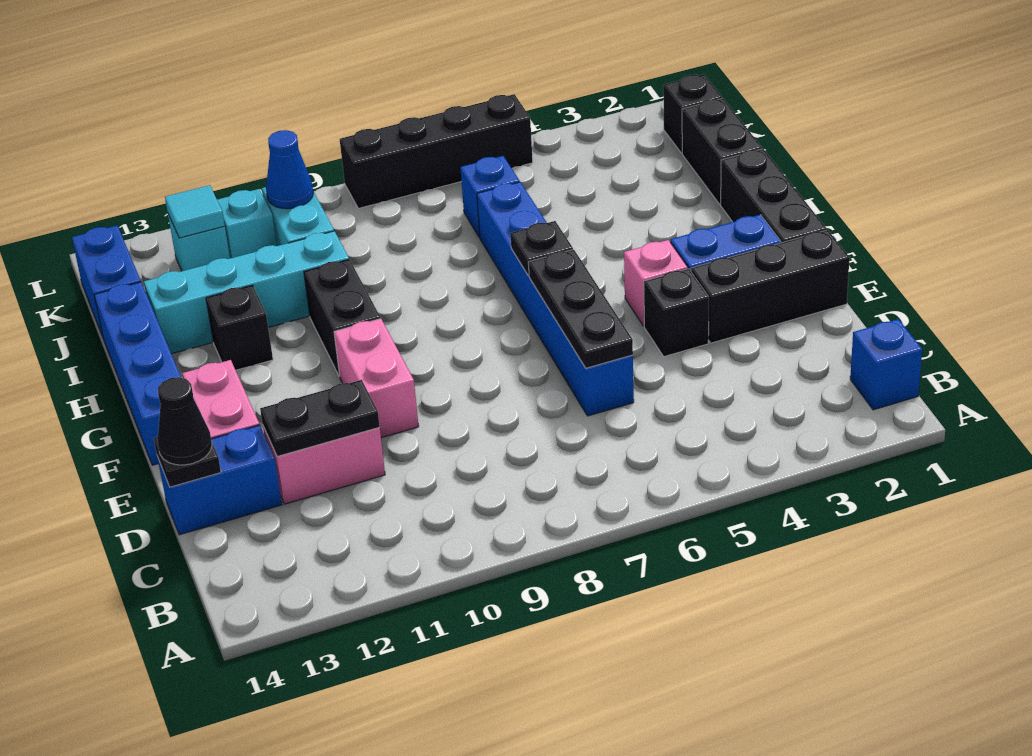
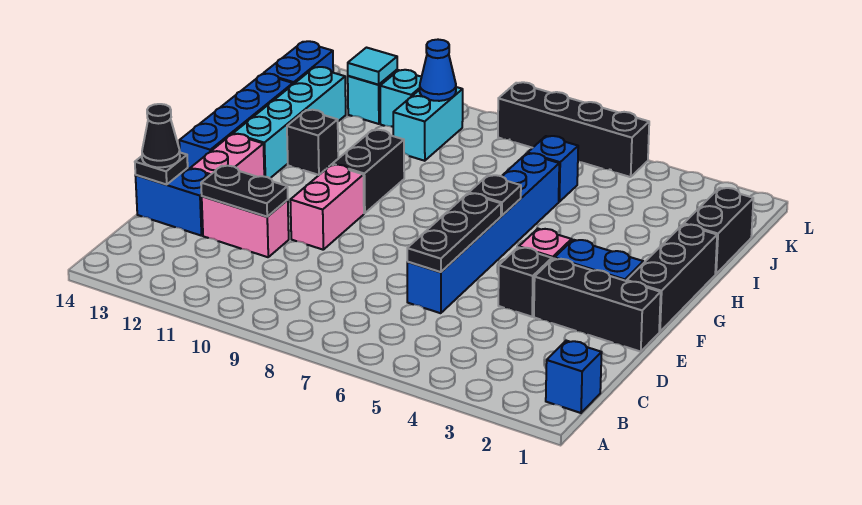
cyan 1x4 brick [144,231,349,354] -> cyan 1x4 brick turned to [233,67,346,178]
black 1x1 brick [663,74,722,153] -> none

